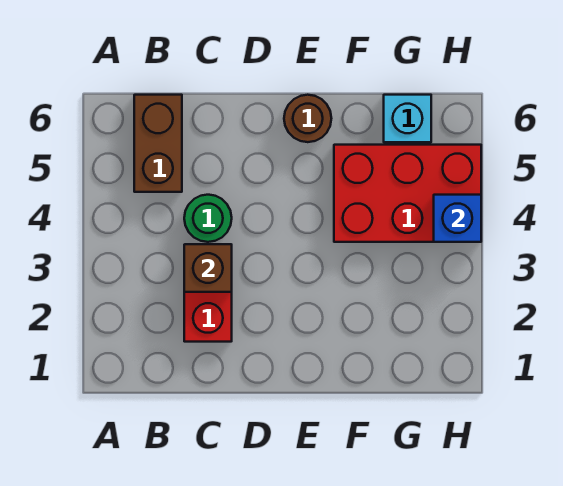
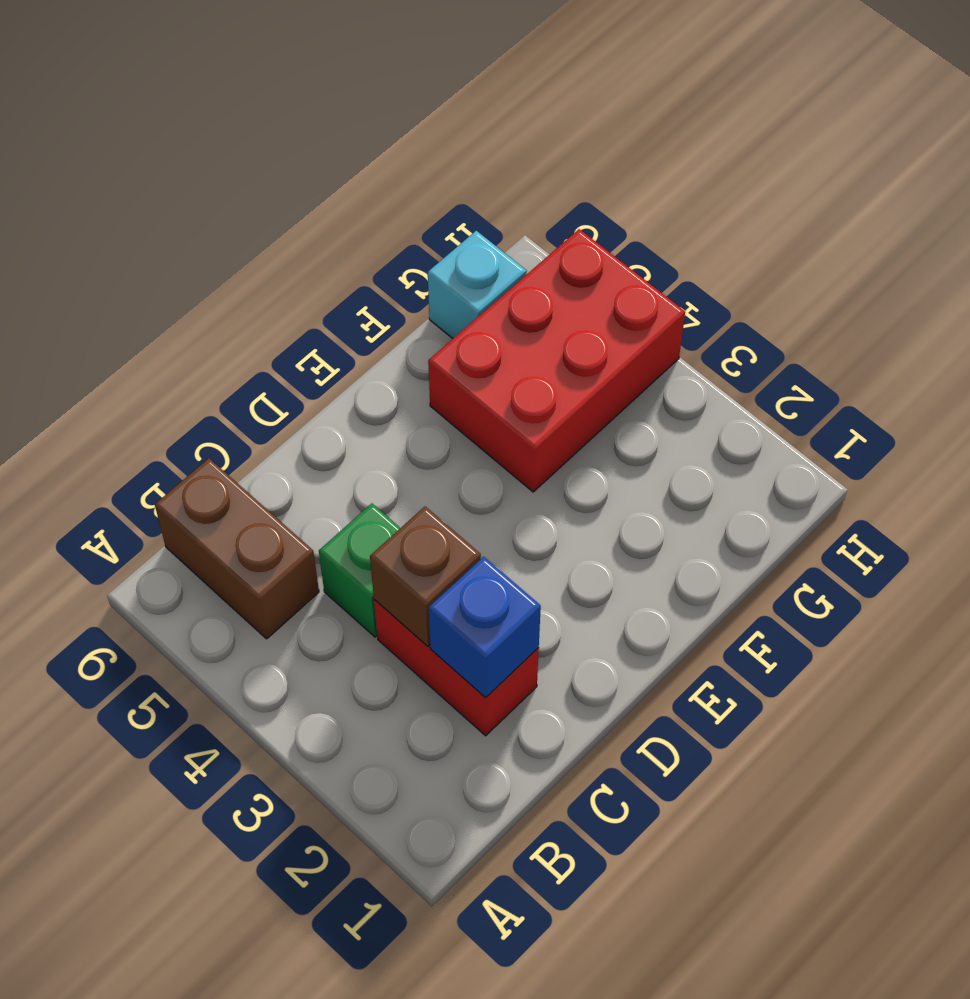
green 1x1 round brick [184,195,232,242] -> green 1x1 brick [319,503,400,637]
brown 1x1 round brick [284,95,331,142] -> none
blue 1x1 brick [434,195,481,242] -> blue 1x1 brick moved to [429,557,541,698]

